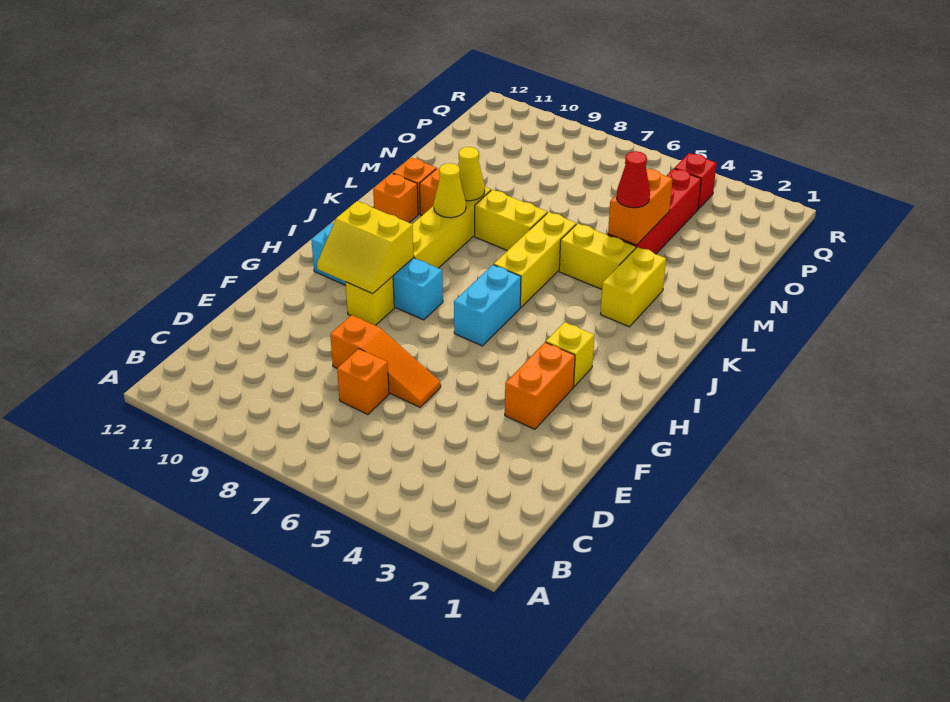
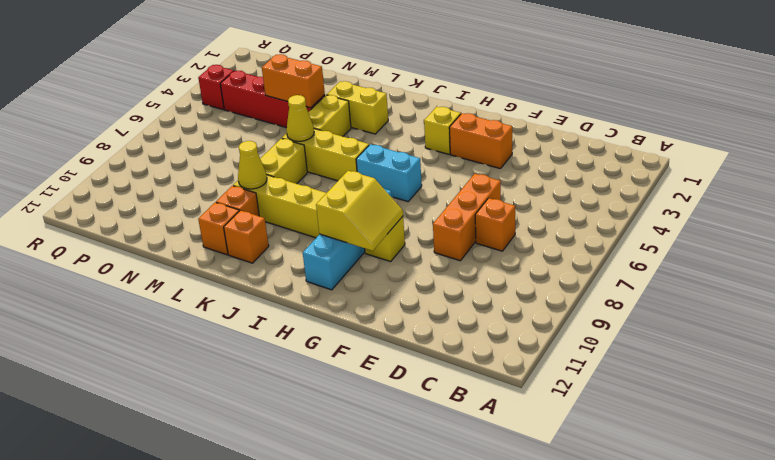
orange 1x3 slope [330,315,441,407] -> orange 1x3 brick [433,174,501,261]
yellow 1x1 cone [434,163,466,218] -> yellow 1x1 cone moved to [286,95,314,141]
red 1x1 cone [617,151,650,208] -> none

